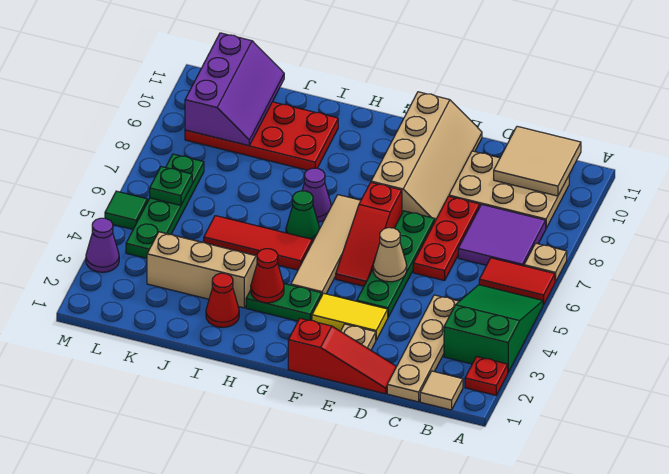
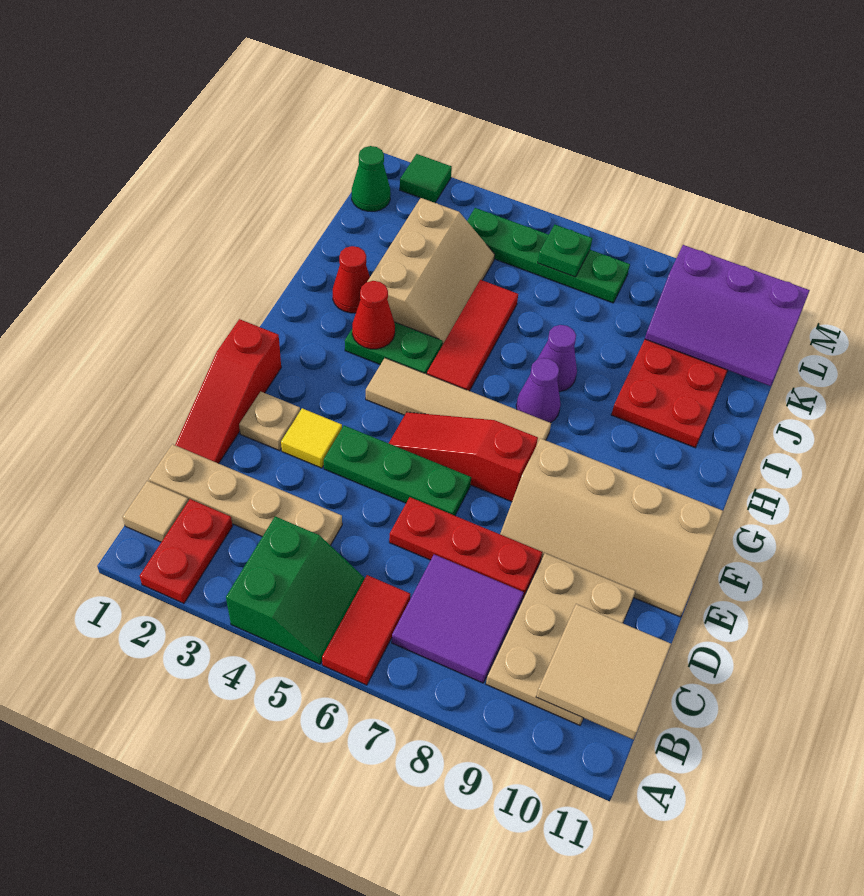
red 1x1 plate [465,357,508,395] -> red 1x2 plate [140,499,233,603]
green 2x3 slope [444,285,543,372] -> green 2x2 slope [226,516,365,664]
tan 1x1 plate [524,243,567,282] -> none
yellow 1x2 tile [312,293,388,340] -> yellow 1x1 tile [281,408,342,468]
green 1x4 plate [357,211,435,317] -> green 1x3 plate [324,425,471,516]
tan 1x1 cone [373,228,407,282] -> none
green 1x2 plate [246,284,322,321] -> green 1x2 plate turned to [345,322,443,374]
green 1x1 cone [286,191,319,242] -> green 1x1 cone moved to [352,146,391,211]
purple 1x1 cone [86,218,119,272] -> purple 1x1 cone moved to [537,325,577,392]
green 1x1 tile [105,191,147,229] -> green 1x1 tile moved to [400,154,452,203]

